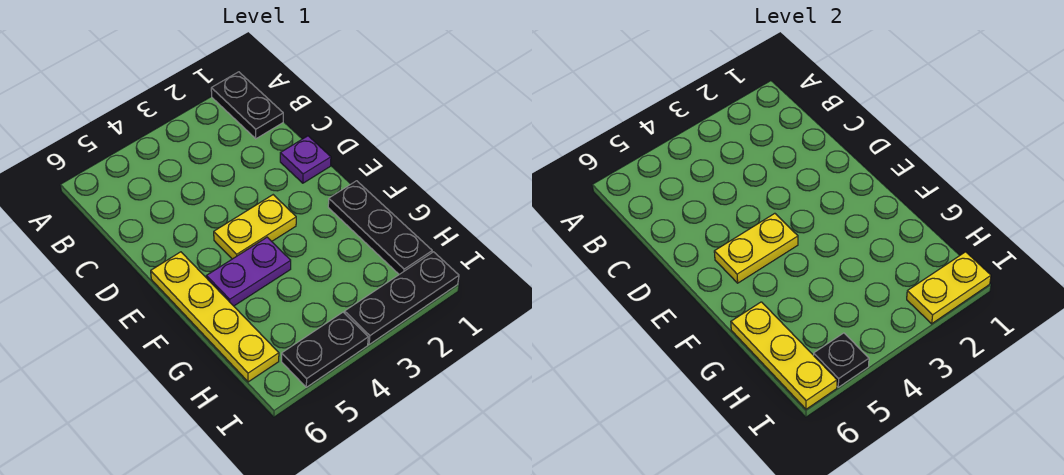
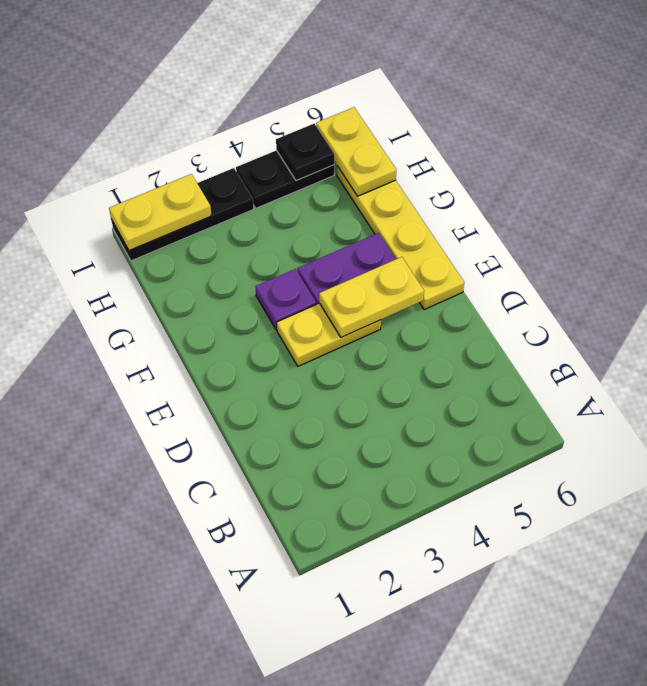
black 1x2 plate [211,72,283,139] -> none
purple 1x1 plate [280,136,331,183] -> purple 1x1 plate moved to [255,269,316,330]
black 1x3 plate [328,181,432,274] -> none
yellow 1x3 plate [731,302,837,409] -> yellow 1x2 plate [316,107,396,196]

